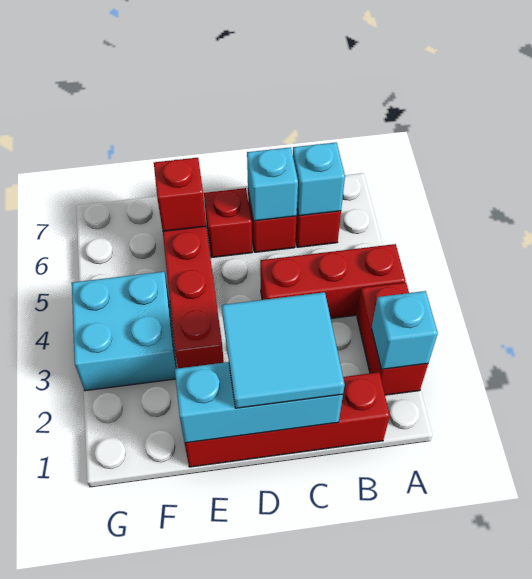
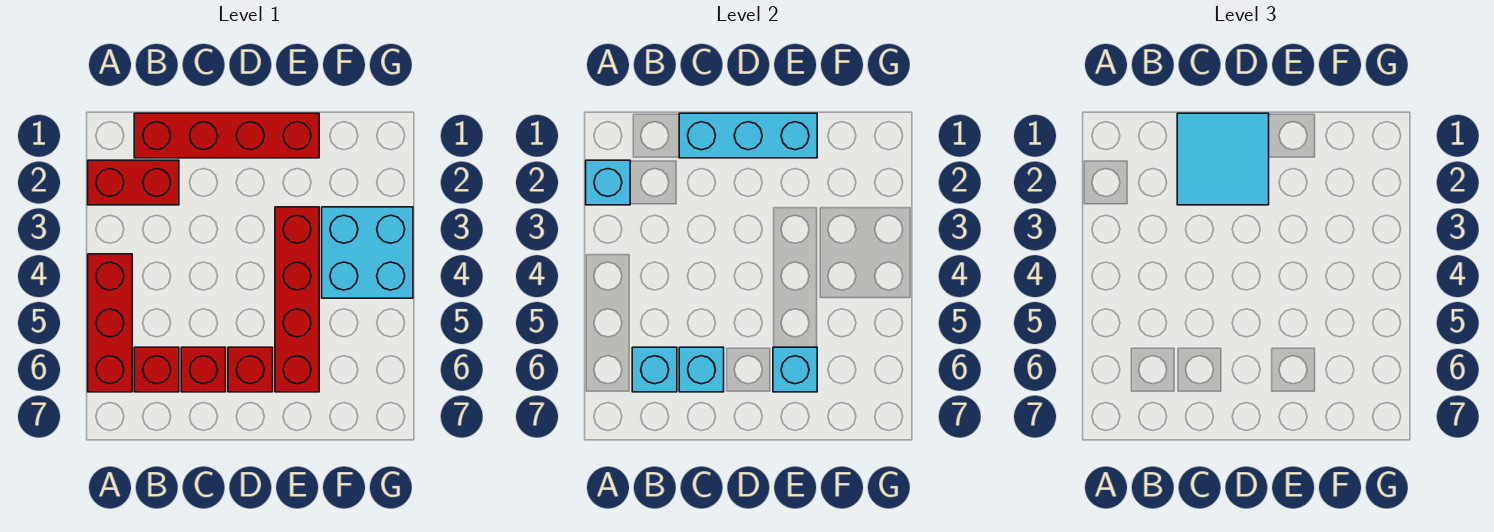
red 1x2 brick [357,282,428,395] -> red 1x2 brick turned to [88,160,179,205]
red 1x3 brick [260,244,406,318] -> red 1x3 brick turned to [88,254,132,392]
red 1x1 brick [154,158,206,231] -> cyan 1x1 brick [773,347,817,392]

